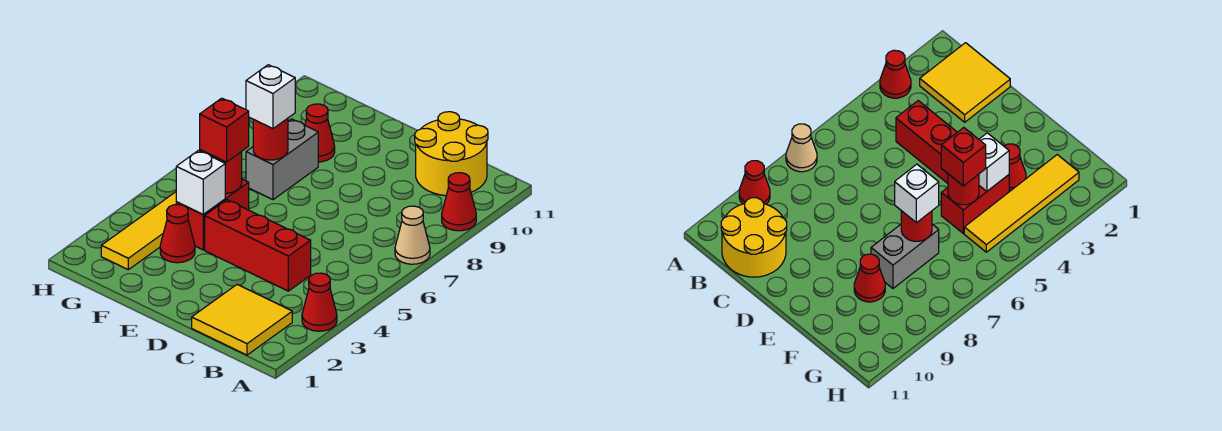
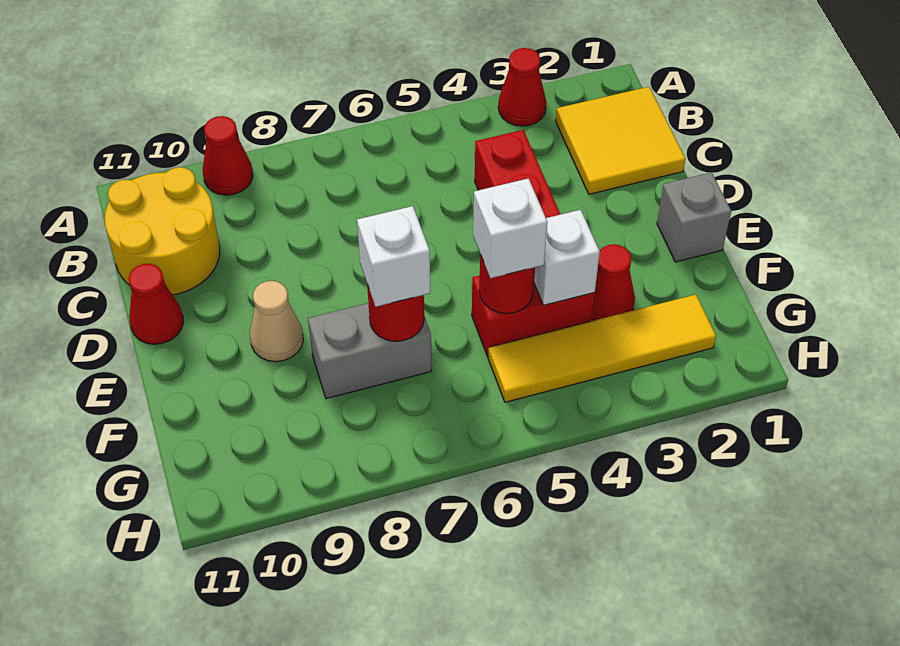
tan 1x1 cone [395,206,430,264] -> tan 1x1 cone moved to [250,281,303,362]
none -> grey 1x1 brick [657,172,731,262]
red 1x1 brick [200,98,249,162] -> white 1x1 brick [473,178,547,278]
red 1x1 cone [305,104,335,162] -> red 1x1 cone moved to [129,264,183,344]

